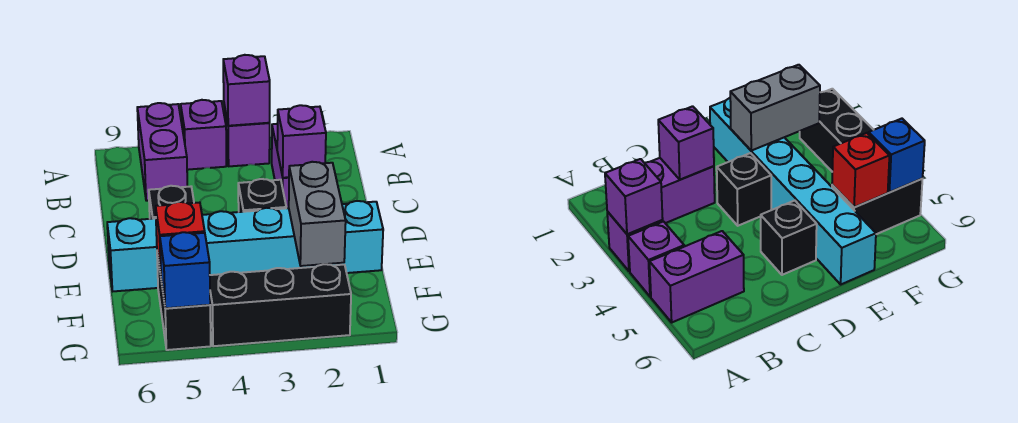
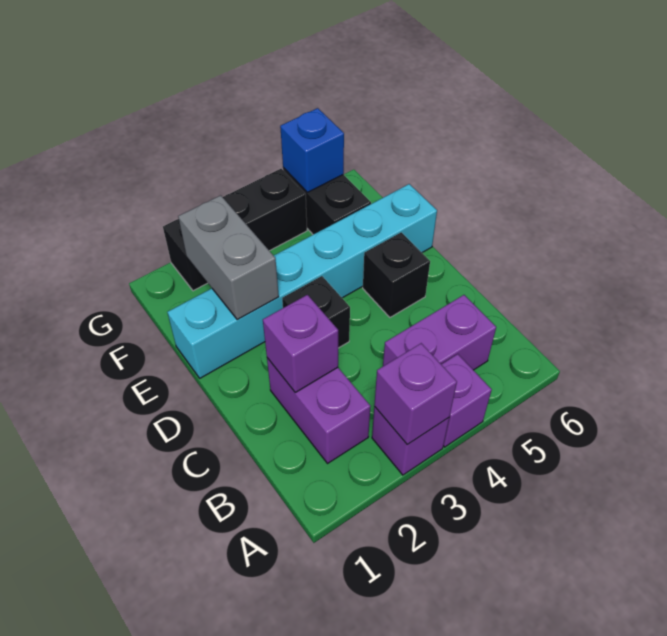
purple 1x2 brick [137,103,187,201] -> purple 1x2 brick turned to [383,295,496,370]
red 1x1 brick [156,202,205,274] -> none

